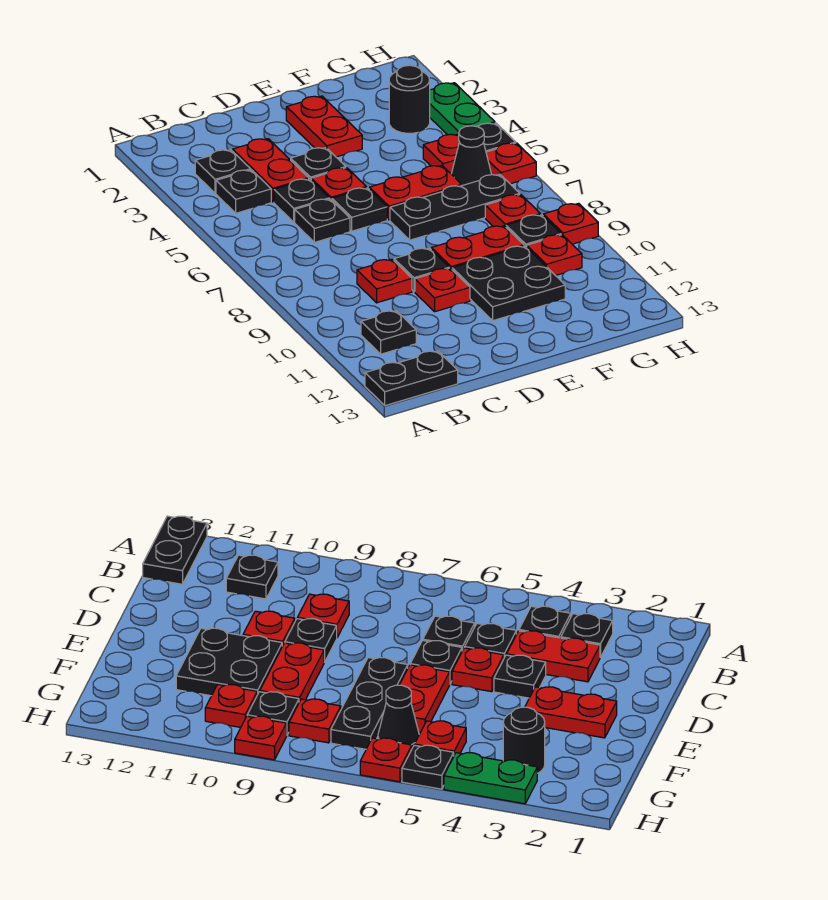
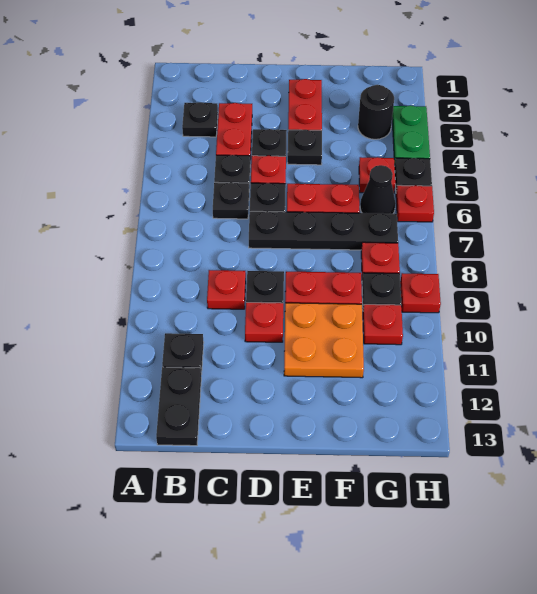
black 1x2 plate [365,351,458,406] -> black 1x2 plate turned to [156,367,201,446]
black 1x1 plate [216,170,271,213] -> black 1x1 plate moved to [288,130,322,165]
black 1x3 plate [390,174,520,240] -> black 1x4 plate [249,211,398,250]
black 2x2 plate [452,246,565,321] -> orange 2x2 plate [284,303,364,378]

